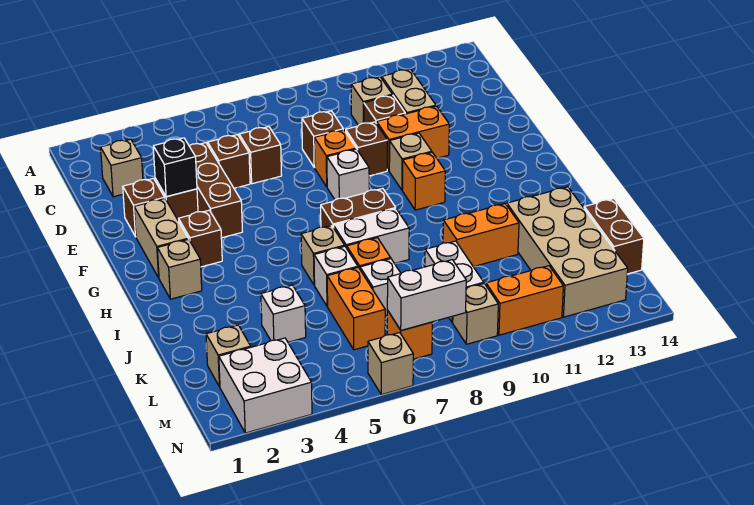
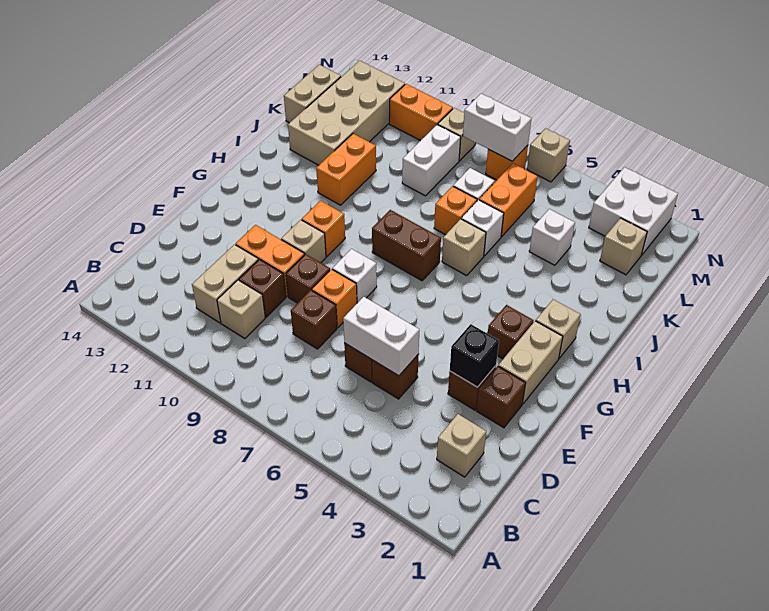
brown 1x3 brick [189,143,242,238] -> none
white 1x2 brick [334,209,409,263] -> white 1x2 brick moved to [343,297,419,376]
orange 1x2 brick [443,204,519,267] -> orange 1x2 brick turned to [316,134,376,205]
brown 1x2 brick [584,199,644,274] -> tan 1x2 brick [284,65,341,123]

